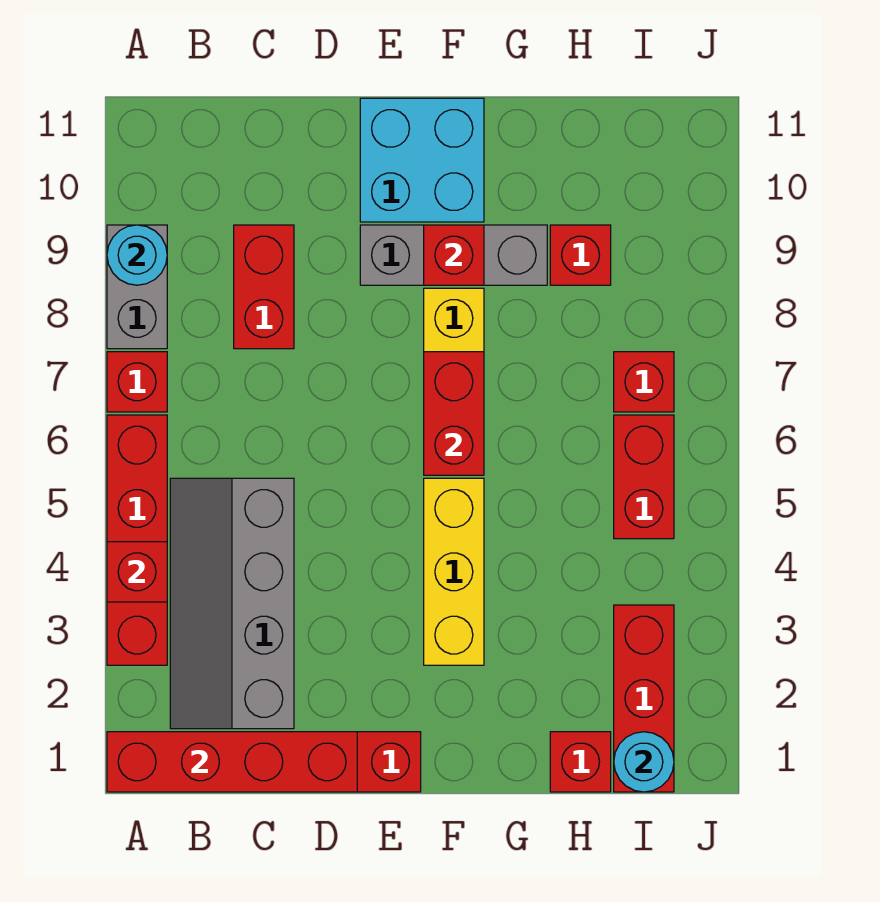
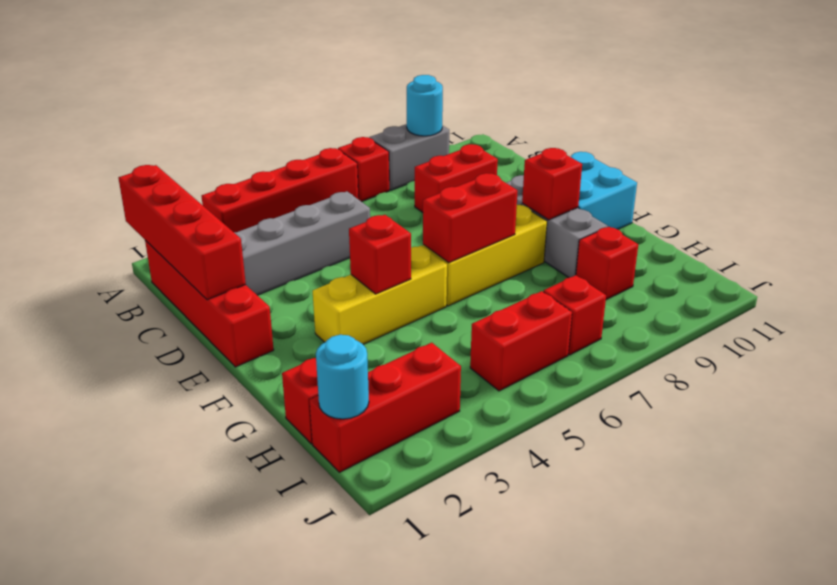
red 1x1 brick [107,542,167,602] -> red 1x1 brick moved to [349,215,411,294]

